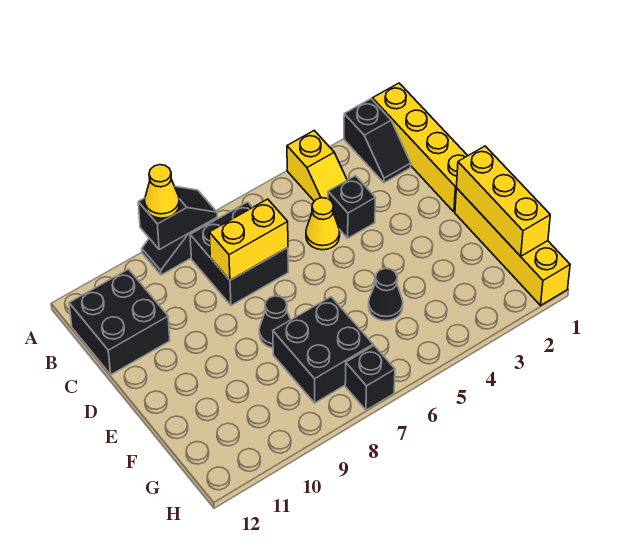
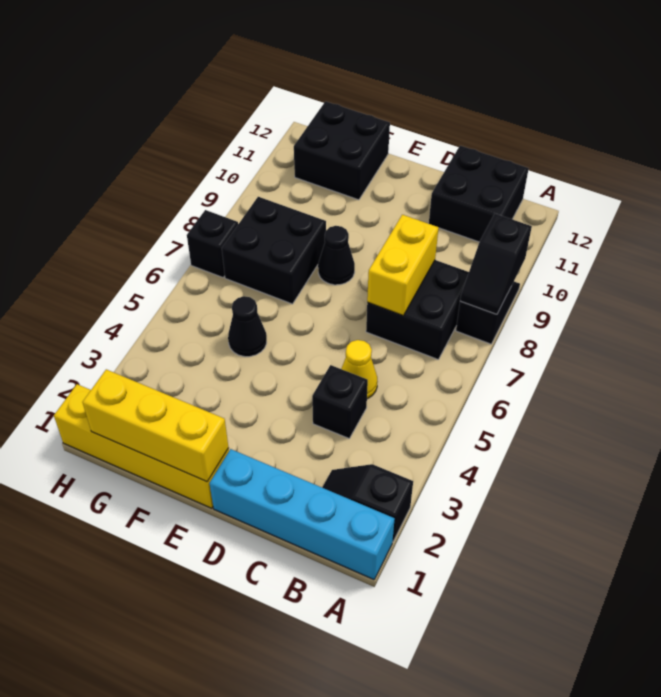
yellow 1x4 brick [372,83,468,212] -> cyan 1x4 brick [209,449,395,580]
yellow 1x2 slope [287,131,347,201] -> none
yellow 1x1 cone [145,165,179,218] -> none
none -> black 2x2 brick [294,101,390,200]

